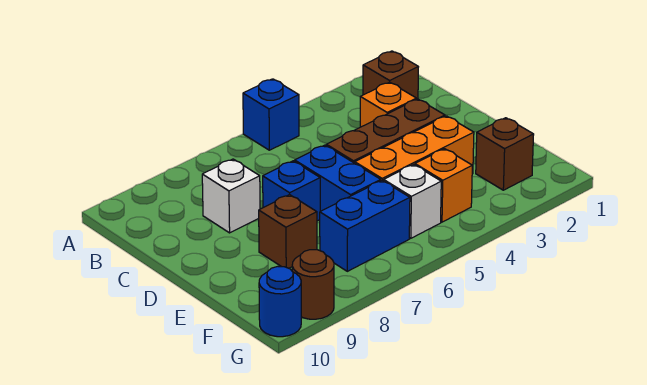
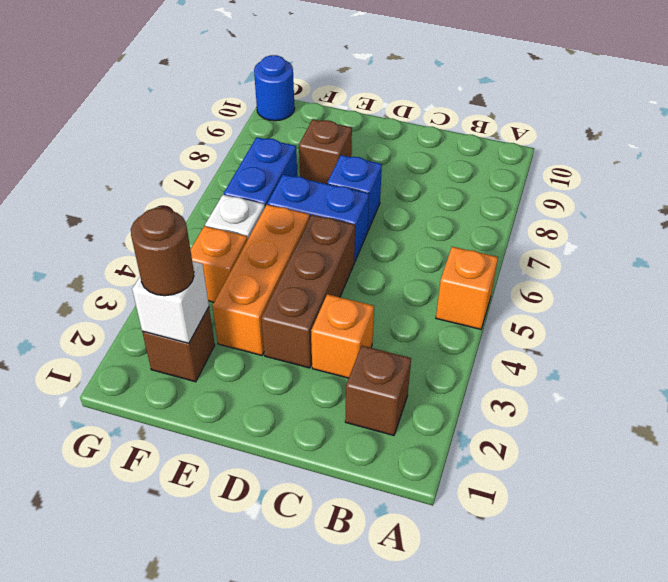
blue 1x1 brick [243,79,299,150] -> orange 1x1 brick [436,247,498,329]
white 1x1 brick [202,159,260,233] -> white 1x1 brick moved to [132,261,209,343]
brown 1x1 round brick [292,250,334,319] -> brown 1x1 round brick moved to [131,208,194,296]

